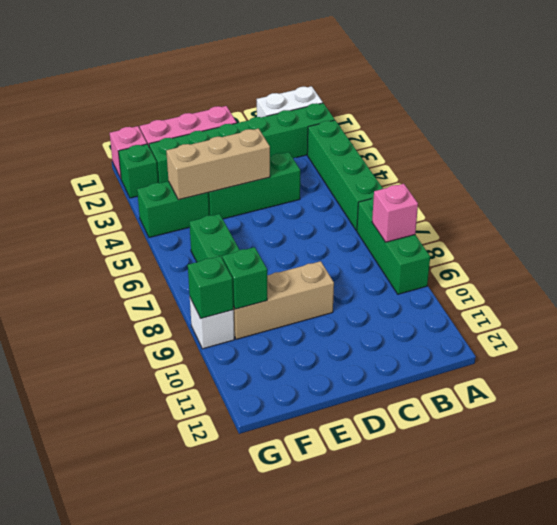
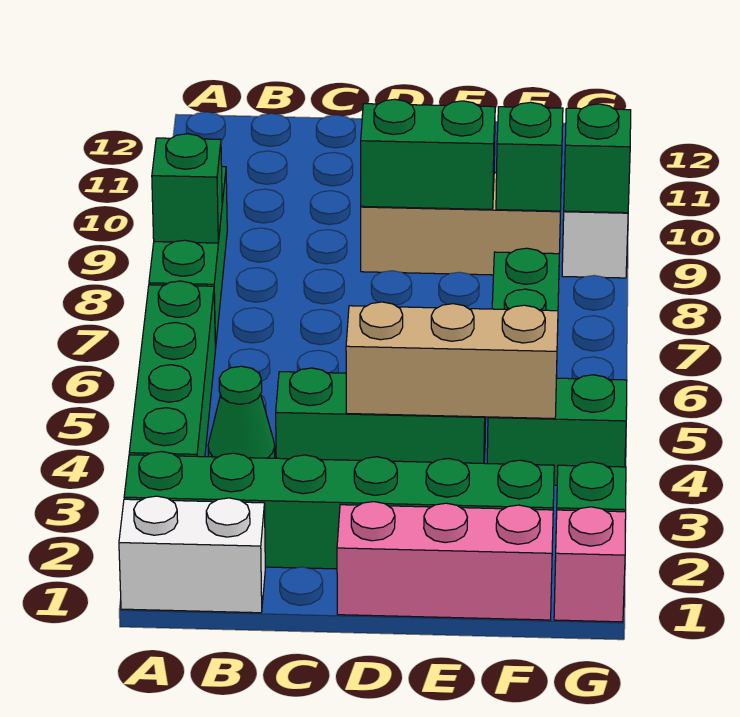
pink 1x1 brick [372,184,418,242] -> green 1x1 brick [152,134,222,243]
none -> green 1x1 cone [208,366,275,458]
none -> green 1x2 brick [361,99,495,209]

